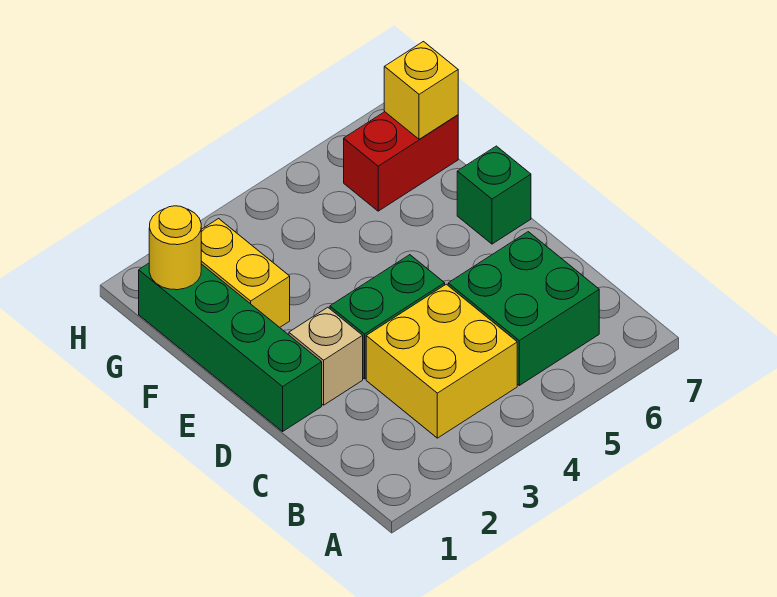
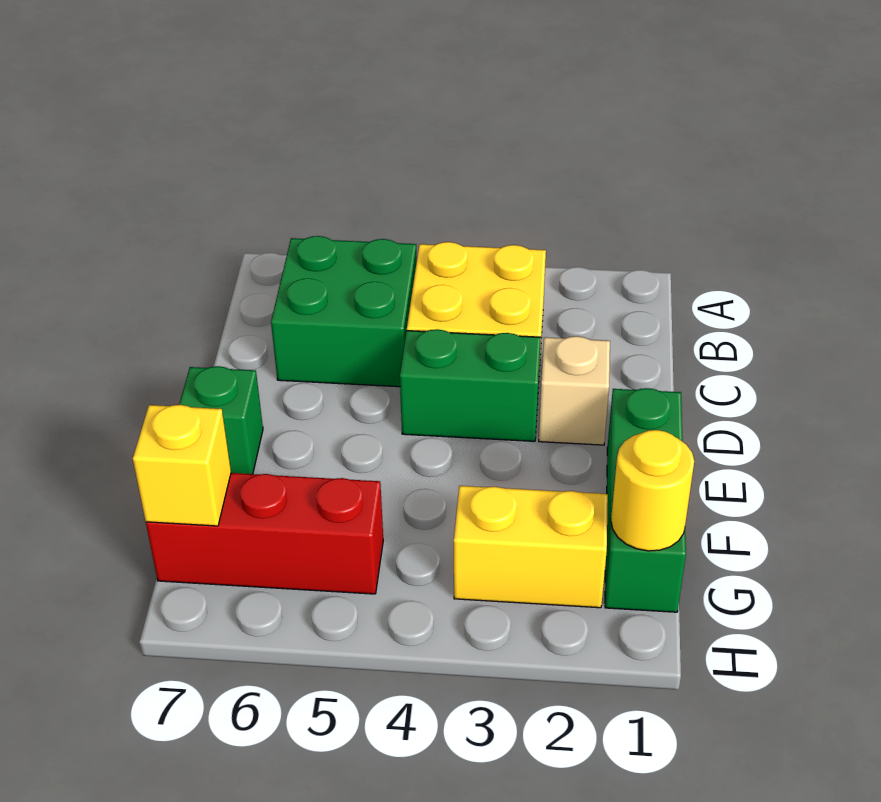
green 1x4 brick [139,263,322,431] -> green 1x3 brick [605,388,686,612]
yellow 1x2 brick [201,219,290,327] -> yellow 1x2 brick turned to [454,486,608,608]
red 1x2 brick [344,112,458,211] -> red 1x3 brick [146,473,383,594]

